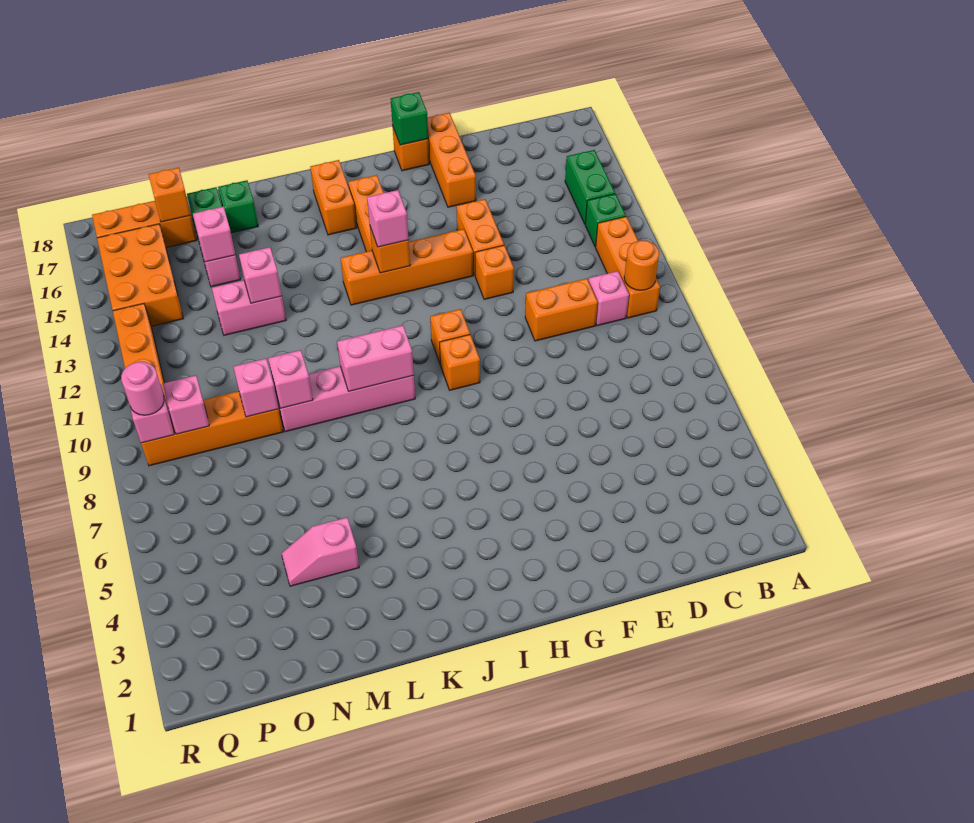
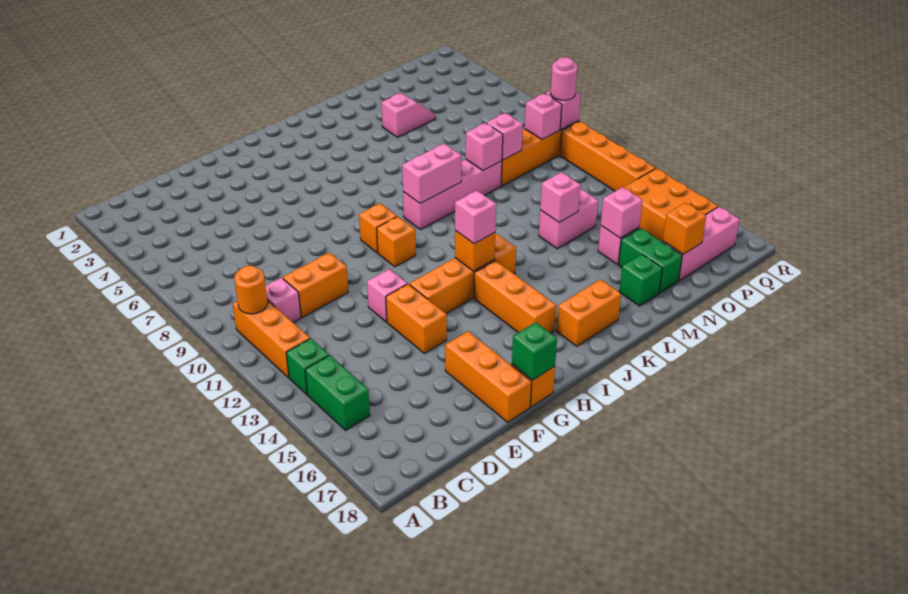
orange 1x1 brick [475,245,514,299] -> pink 1x1 brick [367,269,407,322]
orange 1x2 brick [310,160,357,235] -> orange 1x2 brick turned to [557,279,621,346]
orange 1x3 brick [92,201,197,248] -> pink 1x3 brick [663,207,740,281]

